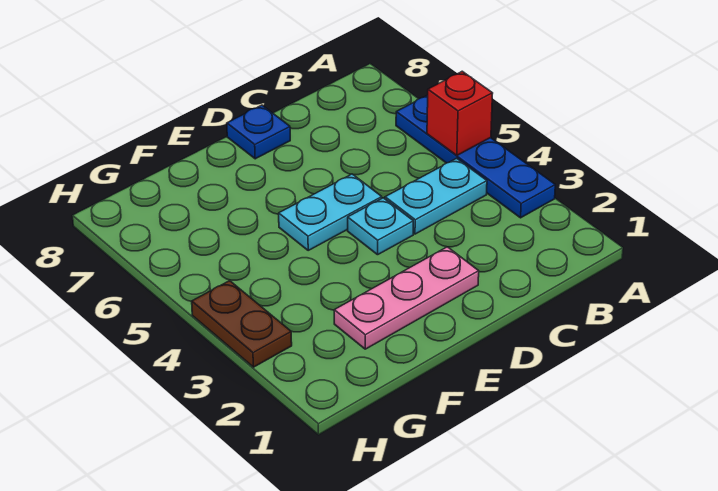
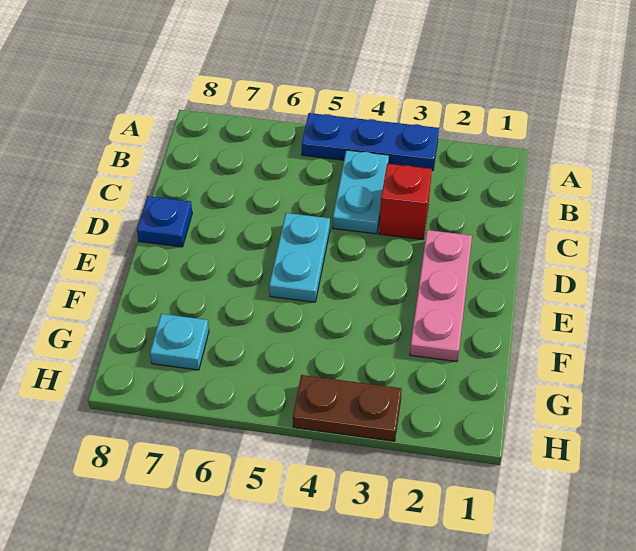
blue 1x4 plate [396,95,555,218] -> blue 1x3 plate [302,113,439,171]
red 1x1 brick [427,71,493,155] -> red 1x1 brick moved to [379,164,432,240]
cyan 1x1 plate [348,198,413,255] -> cyan 1x1 plate moved to [150,314,209,370]

